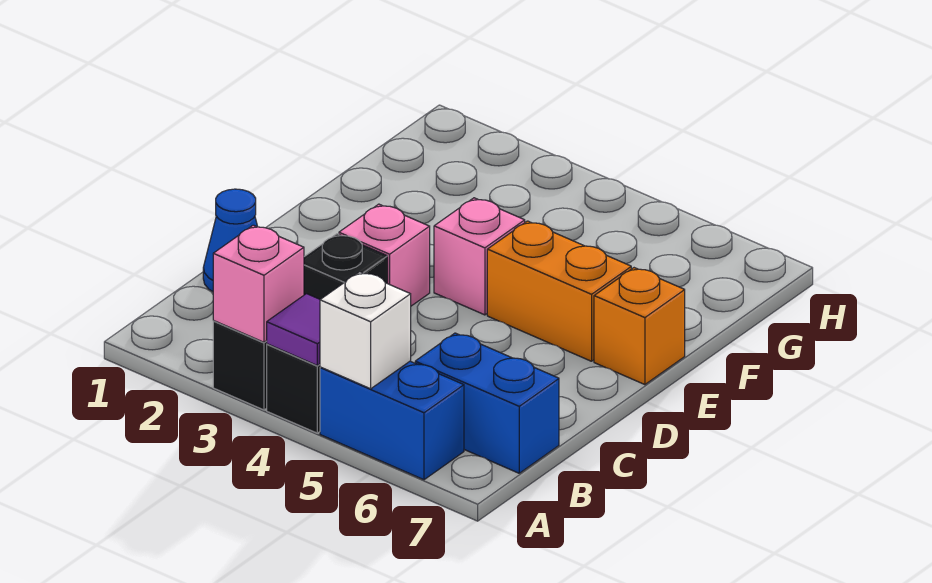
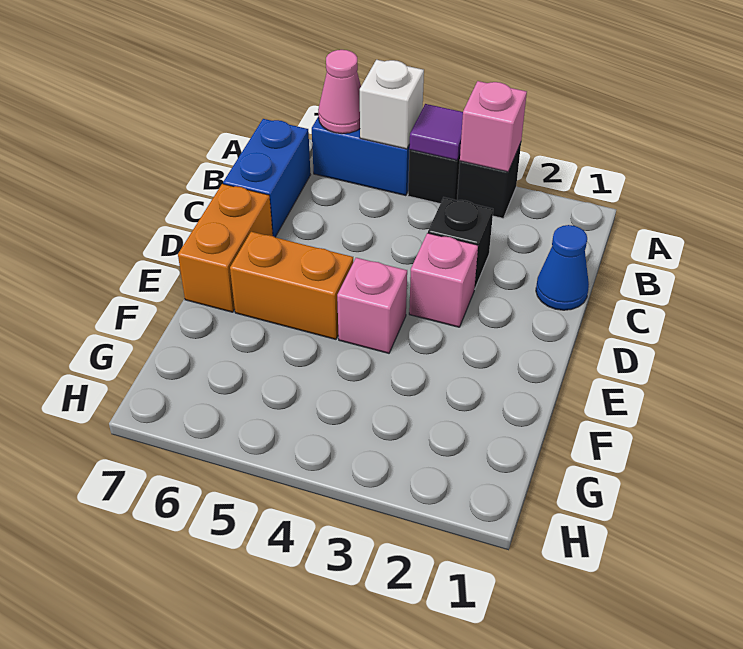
none -> pink 1x1 cone [318,50,361,134]
blue 1x2 brick [415,333,559,473] -> blue 1x2 brick turned to [223,119,310,237]
orange 1x1 brick [594,268,685,385] -> orange 1x2 brick [178,184,273,312]

